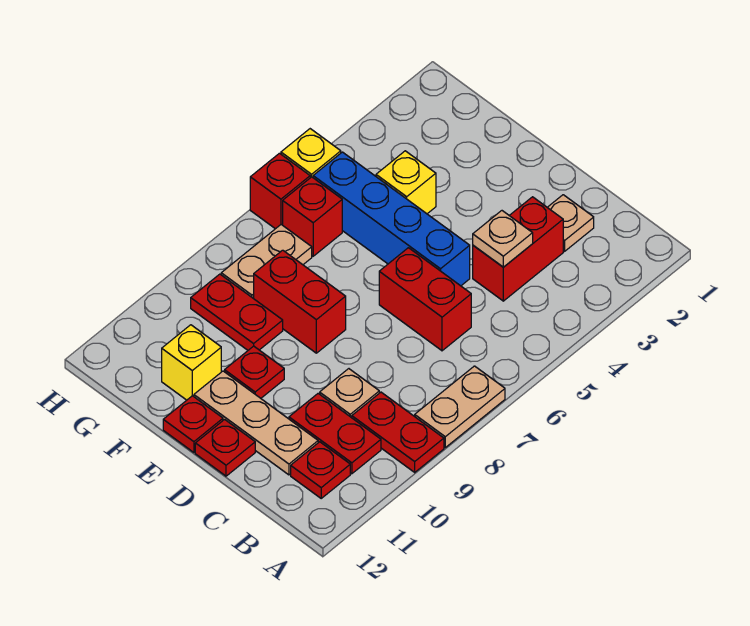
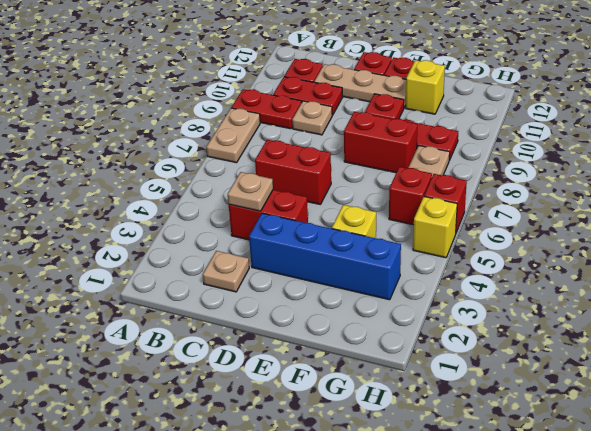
red 1x2 brick [473,197,563,301] -> red 1x2 brick turned to [229,190,308,240]
blue 1x4 brick [313,152,470,286] -> blue 1x4 brick moved to [249,213,401,300]

